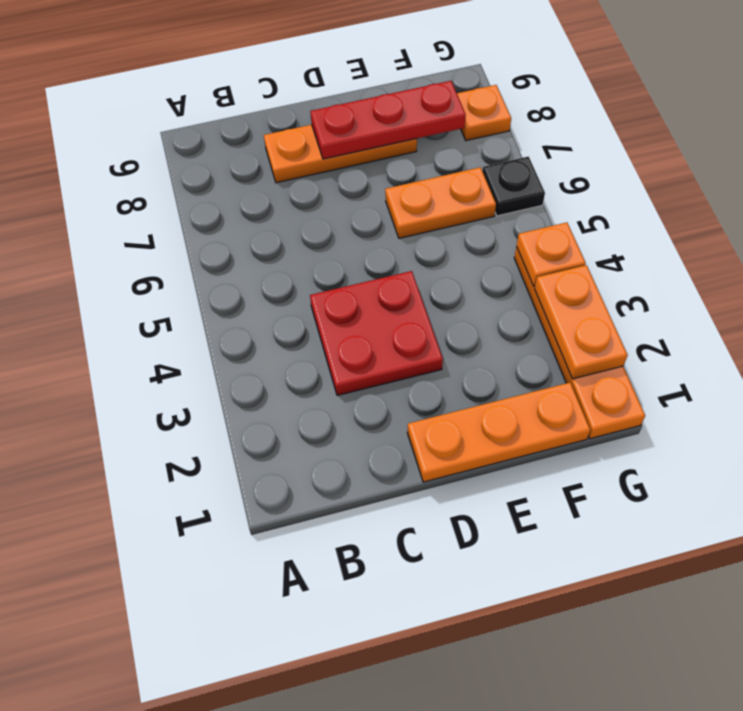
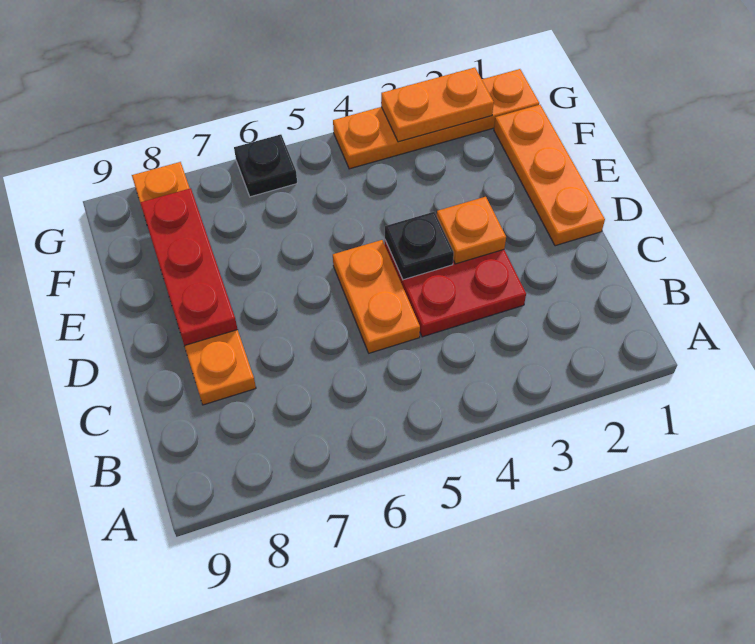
none -> black 1x1 plate [385,212,454,280]
orange 1x2 plate [385,167,496,238] -> orange 1x2 plate moved to [333,240,420,353]
orange 1x1 plate [517,222,586,286] -> orange 1x1 plate moved to [437,197,506,264]

